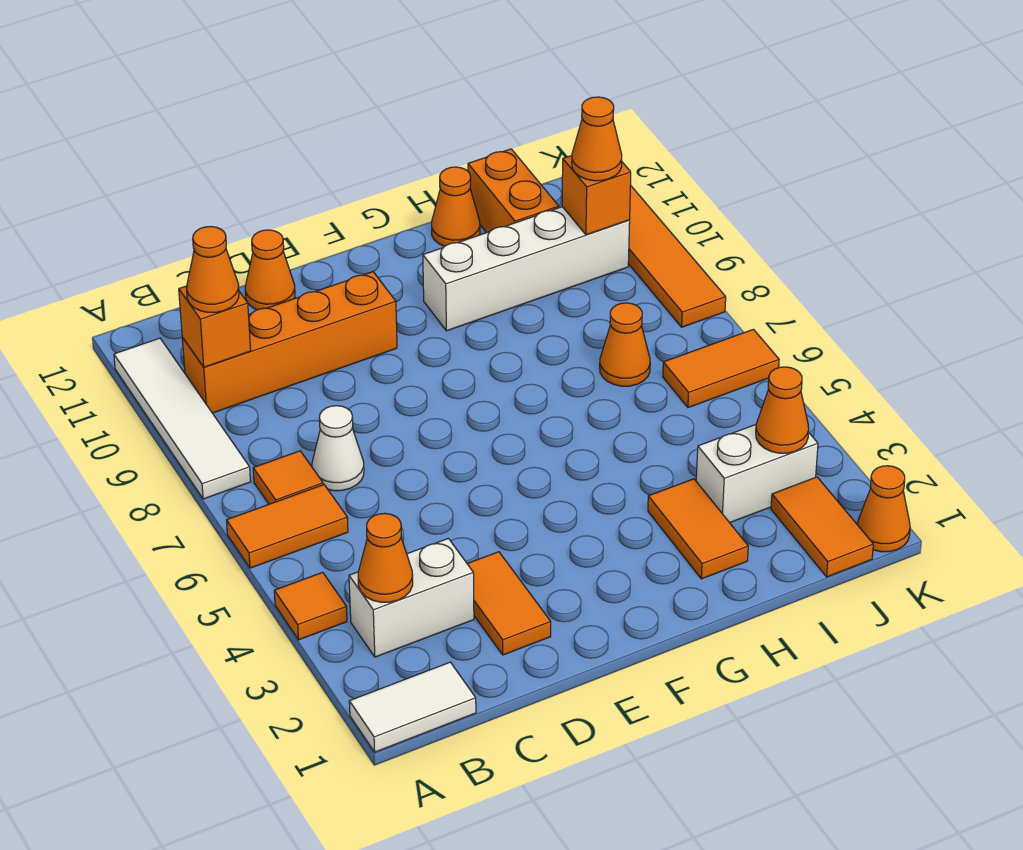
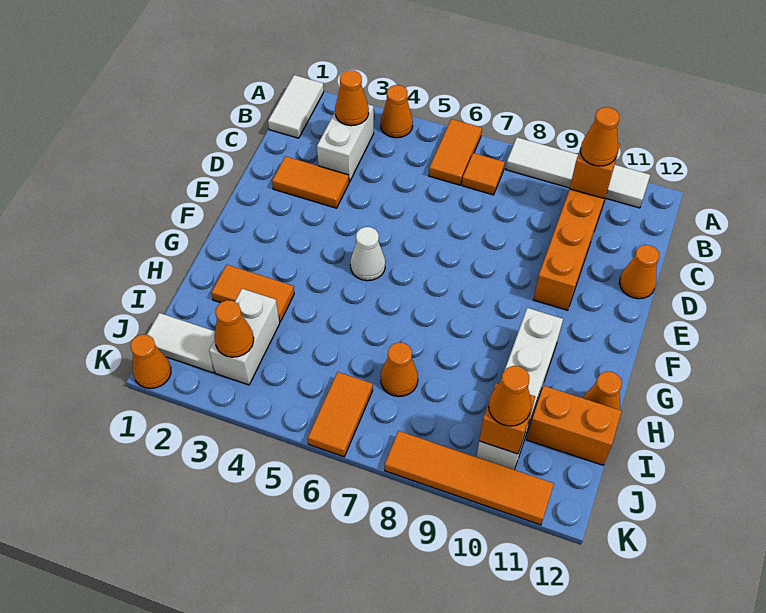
orange 1x1 tile [274,572,347,640] -> orange 1x1 cone [381,85,413,138]
white 1x1 cone [312,406,364,491] -> white 1x1 cone moved to [350,227,385,281]
orange 1x2 tile [771,477,873,577] -> white 1x2 tile [147,313,215,373]

